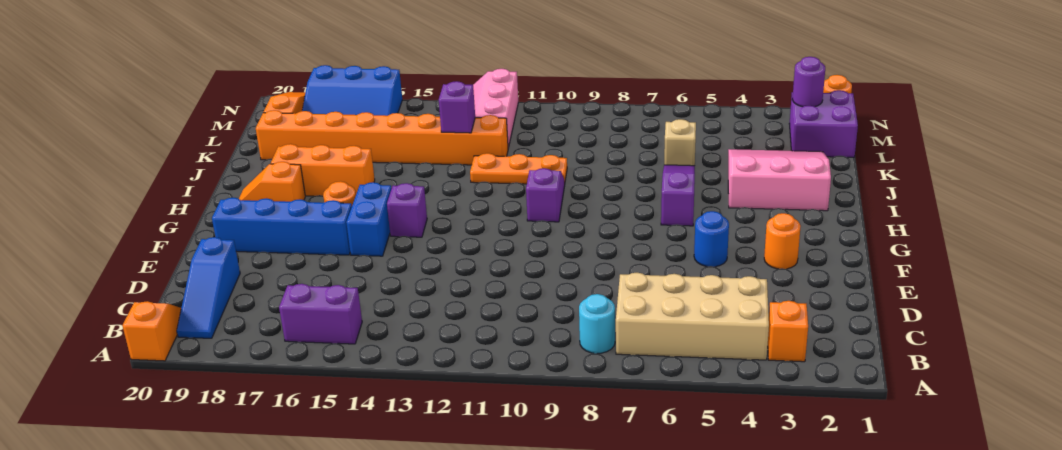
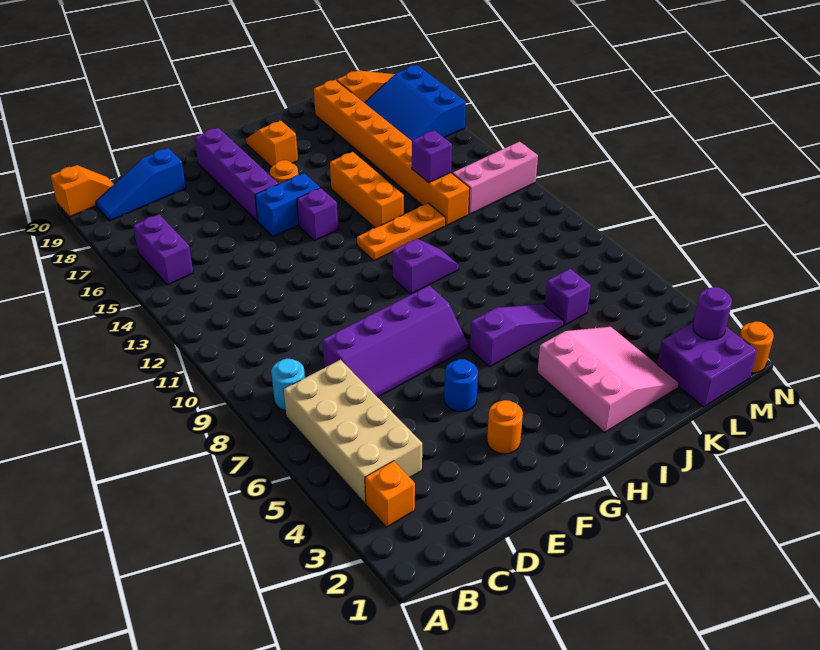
none -> purple 2x4 slope [323,285,468,397]
blue 1x4 brick [212,197,352,255] -> purple 1x4 brick [195,128,279,221]
orange 1x3 brick [271,144,375,196] -> orange 1x3 brick moved to [330,152,404,228]
orange 1x3 plate [470,153,567,184] -> orange 1x3 plate turned to [357,203,445,261]
tan 1x1 brick [664,119,696,166] -> purple 1x1 brick [545,269,591,325]

